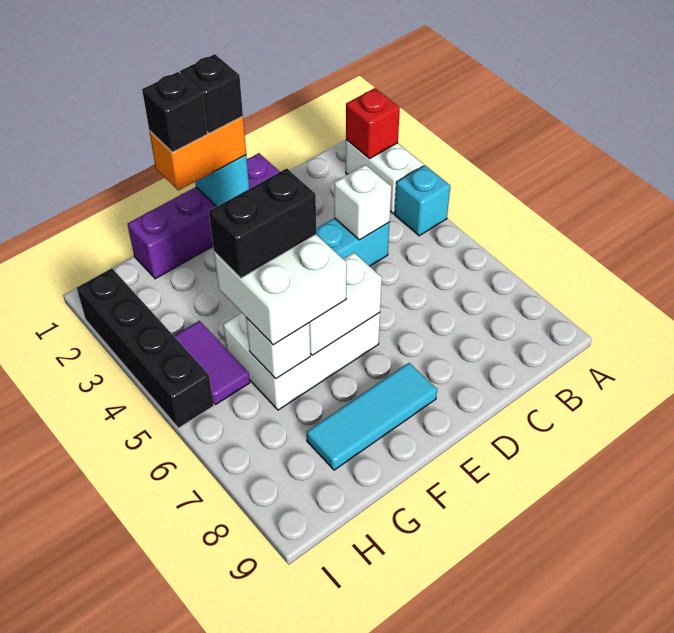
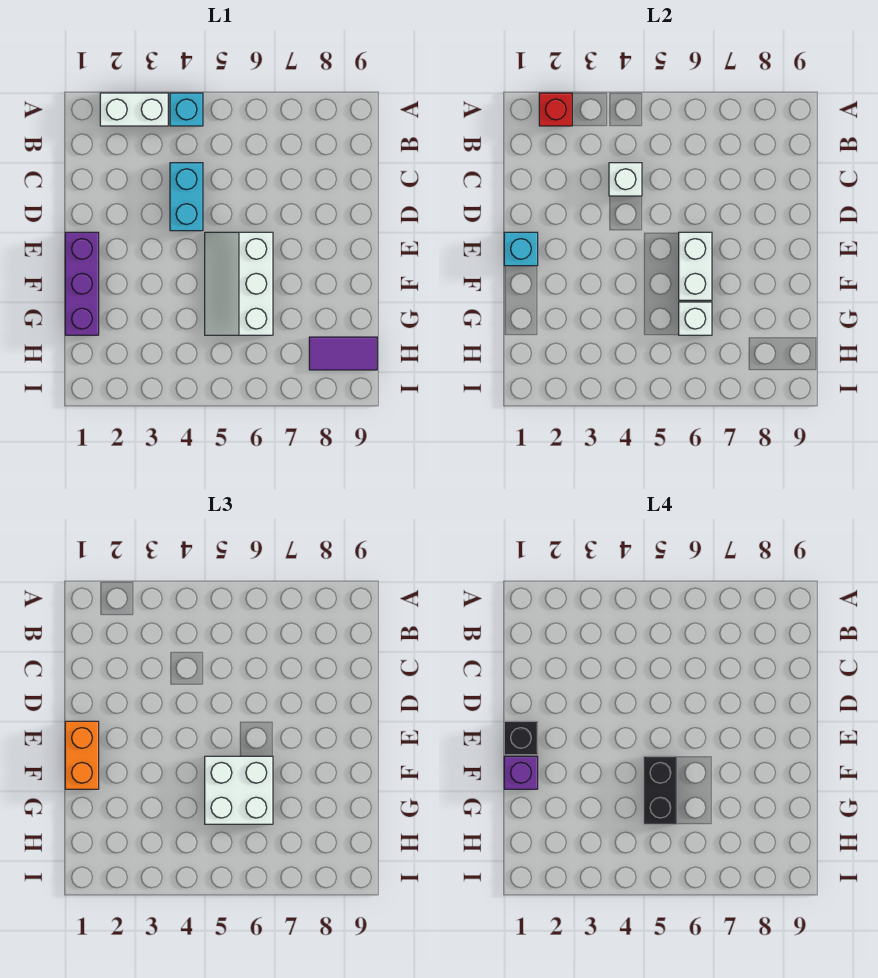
purple 1x4 brick [128,153,280,279] -> purple 1x3 brick [65,232,99,335]
white 2x3 brick [223,313,380,410] -> white 2x3 slope [205,232,273,335]
cyan 1x3 tile [307,363,437,470] -> none
black 1x1 brick [142,72,207,152] -> purple 1x1 brick [504,756,538,789]
purple 1x2 tile [174,321,250,404] -> purple 1x2 tile moved to [309,337,377,370]
black 1x4 brick [77,268,214,428] -> none

